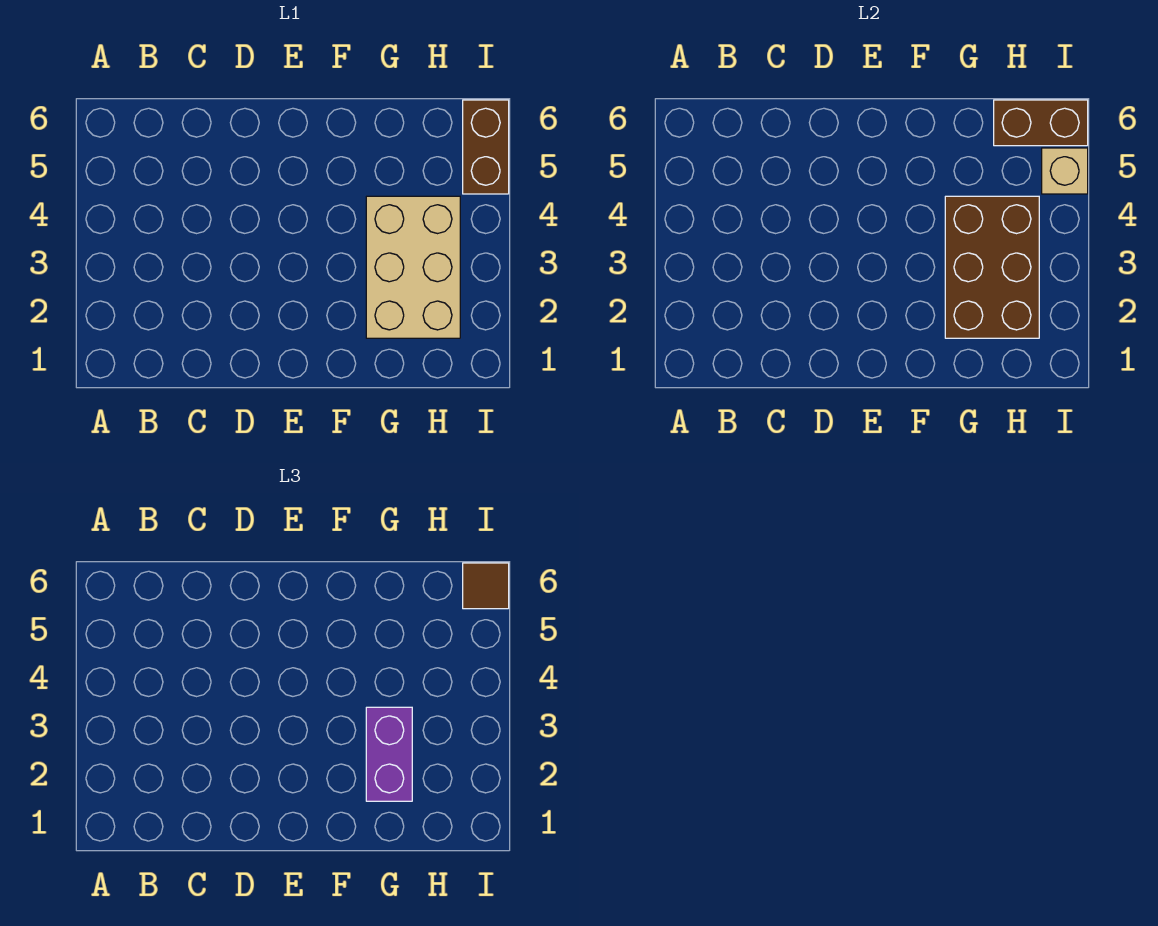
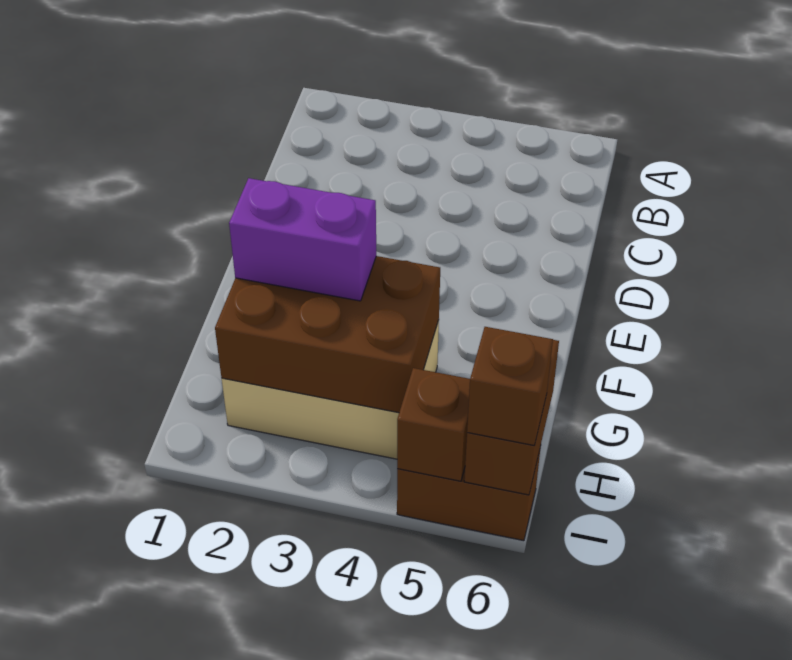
tan 1x1 brick [1042,148,1088,194] -> brown 1x1 brick [397,368,470,481]
brown 1x1 tile [463,563,509,609] -> brown 1x1 brick [467,327,553,445]

